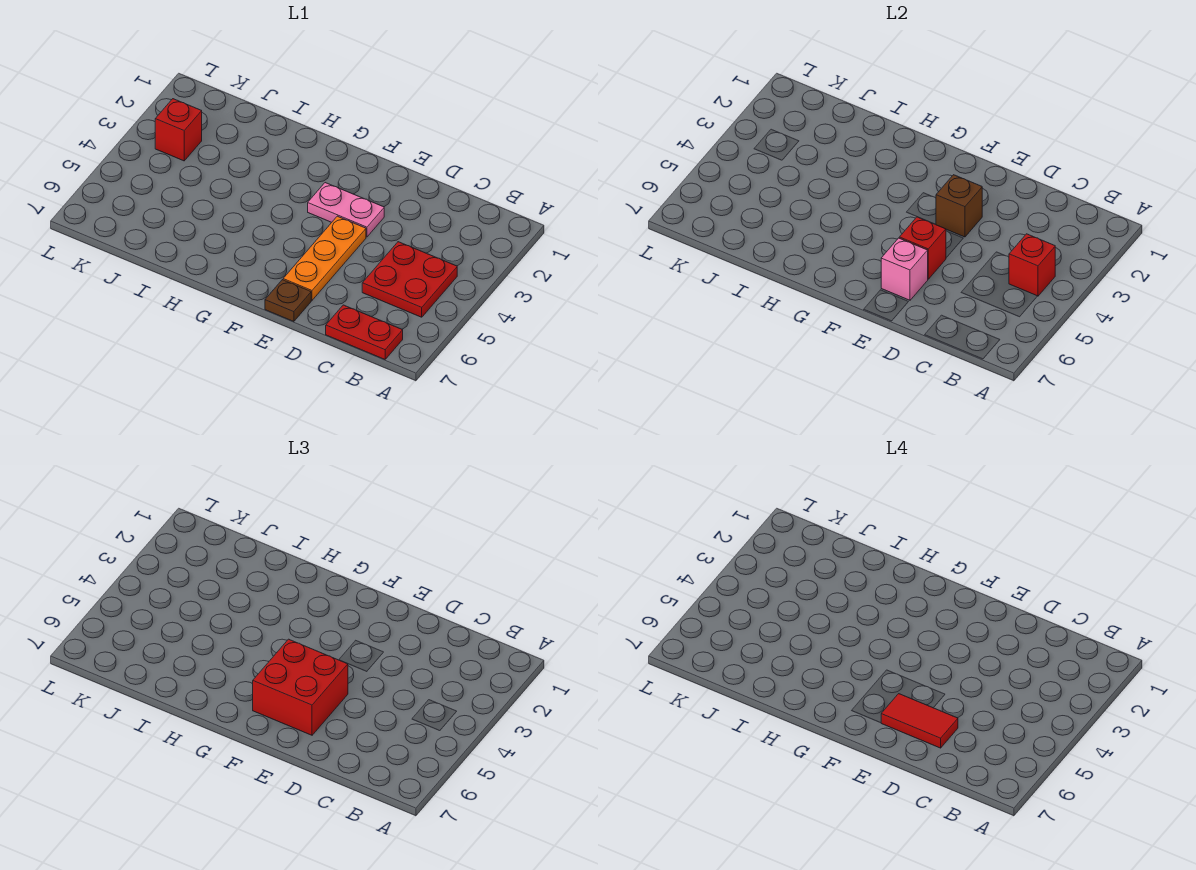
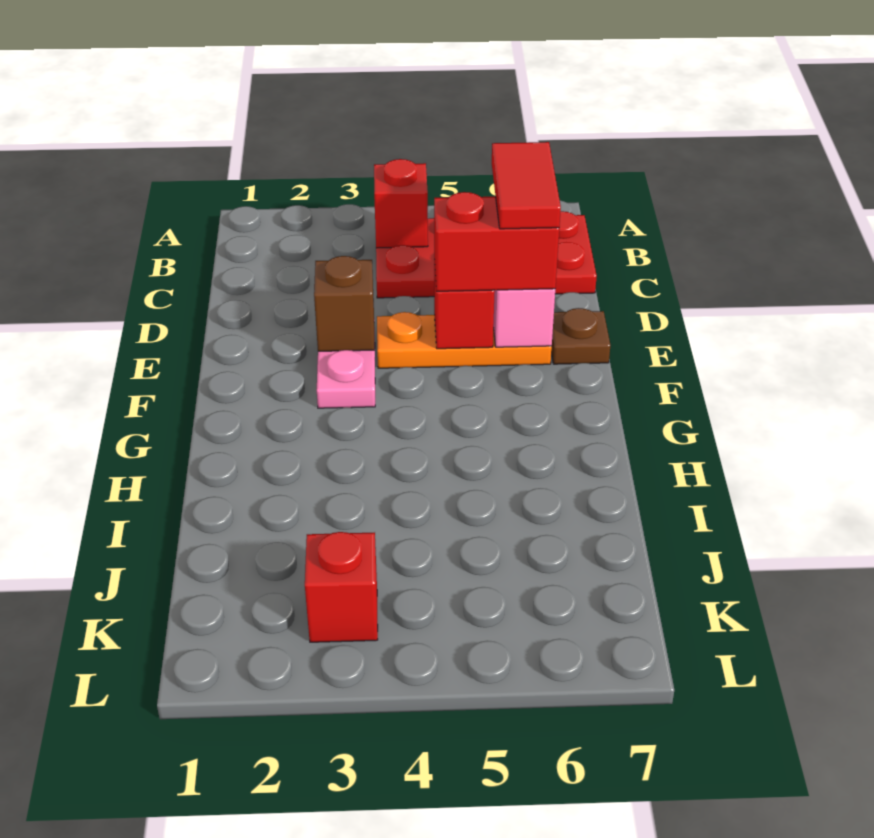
red 2x2 brick [253,639,348,735] -> red 1x2 brick [434,192,559,291]

